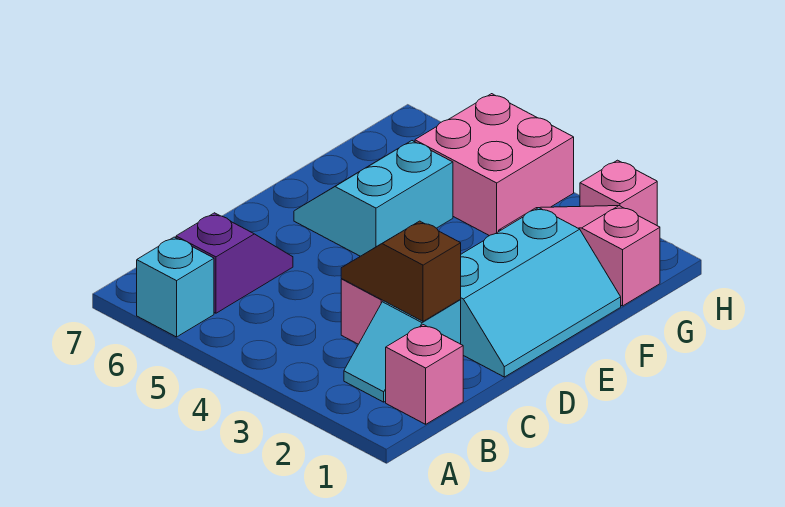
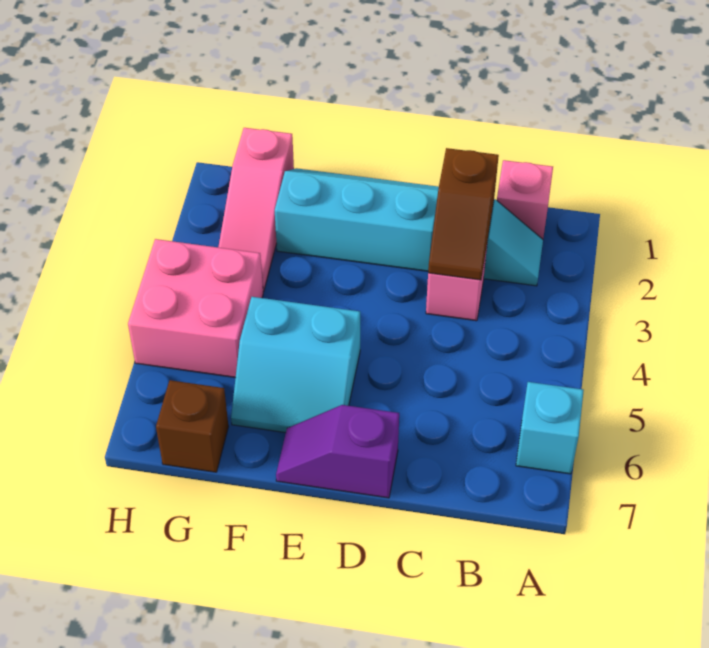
purple 1x2 slope [176,213,293,313] -> purple 1x2 slope moved to [276,405,399,498]
none -> brown 1x1 brick [156,380,229,472]
pink 1x1 brick [580,160,657,225] -> none

